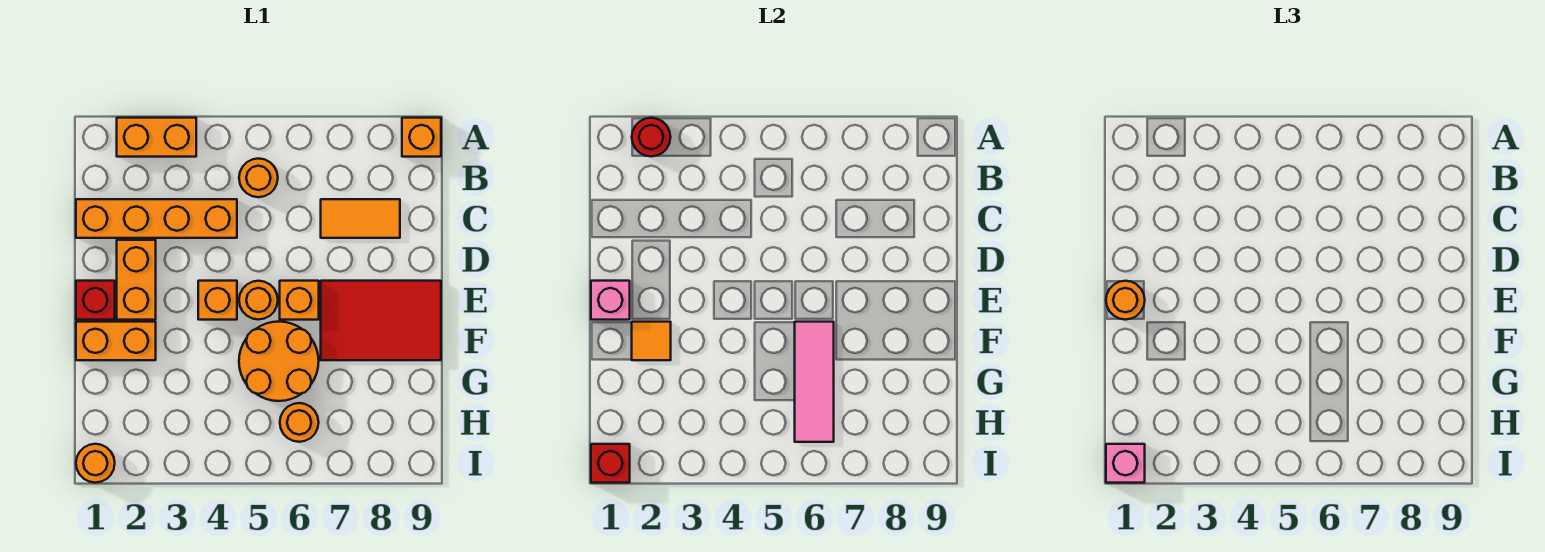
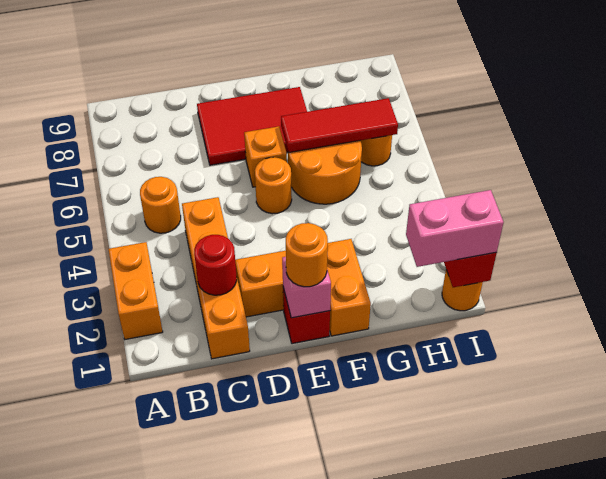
red 1x1 round brick [632,118,670,156] -> red 1x1 round brick moved to [194,235,237,295]
orange 1x1 brick [402,118,441,157] -> none
orange 1x2 tile [321,199,400,238] -> none
orange 1x1 brick [198,281,237,320] -> none
red 2x3 tile [321,281,441,360] -> red 2x3 tile turned to [197,87,307,165]
orange 1x1 tile [632,322,671,360] -> none
pink 1x3 tile [795,322,834,442] -> red 1x3 tile [281,98,398,153]
pink 1x1 brick [1106,444,1145,483] -> pink 1x2 brick [406,190,504,267]

